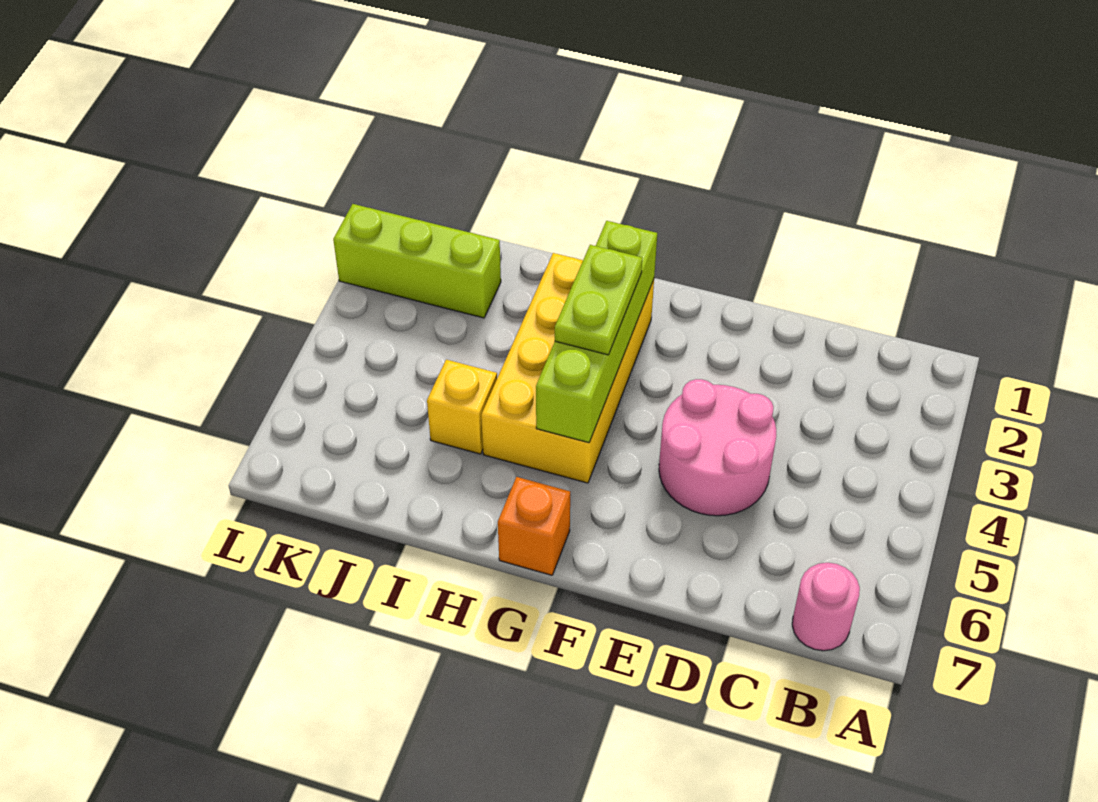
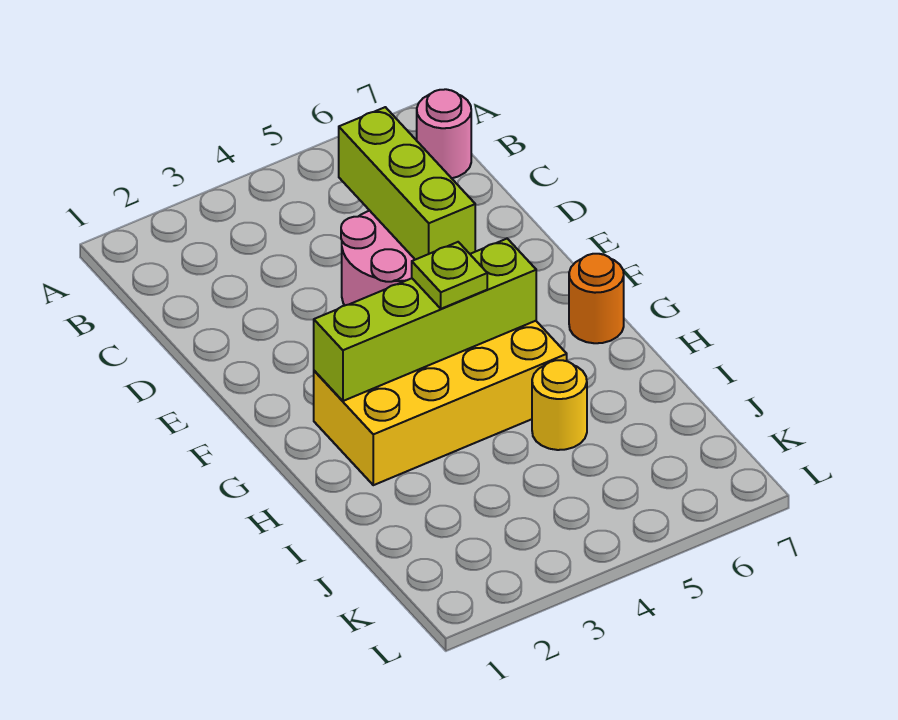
lime 1x2 plate [555,245,642,355] -> lime 1x1 plate [412,242,487,309]
orange 1x1 brick [498,477,570,575] -> orange 1x1 round brick [569,254,624,343]
yellow 1x1 brick [427,360,497,454] -> yellow 1x1 round brick [532,360,587,450]
lime 1x3 brick [333,204,501,318] -> lime 1x3 brick moved to [339,107,475,260]

